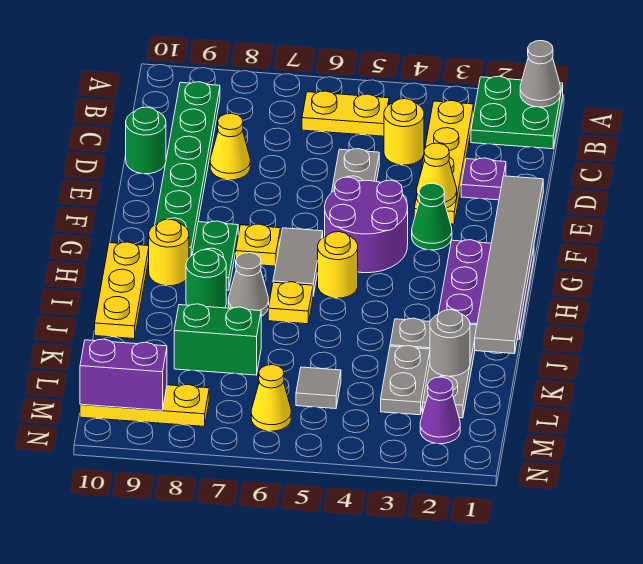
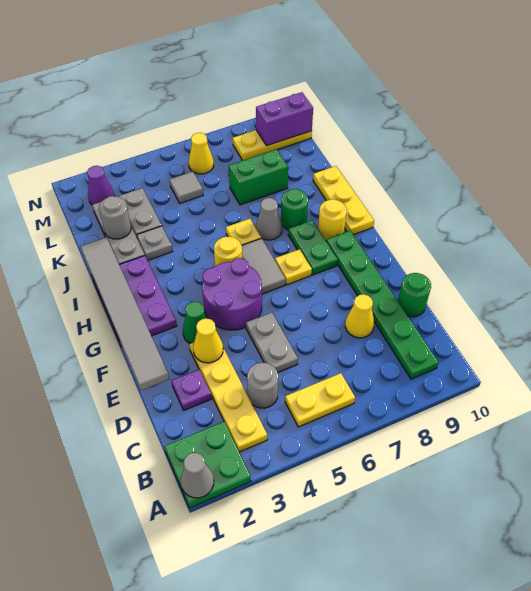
yellow 1x1 round brick [384,99,424,165] -> grey 1x1 round brick [247,363,278,408]

